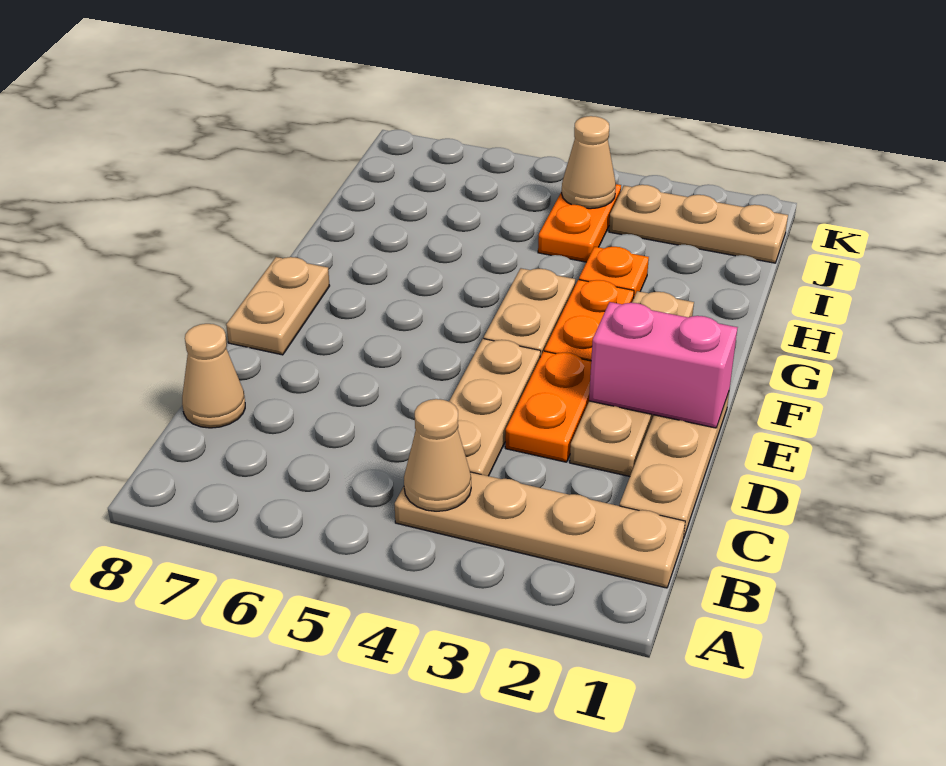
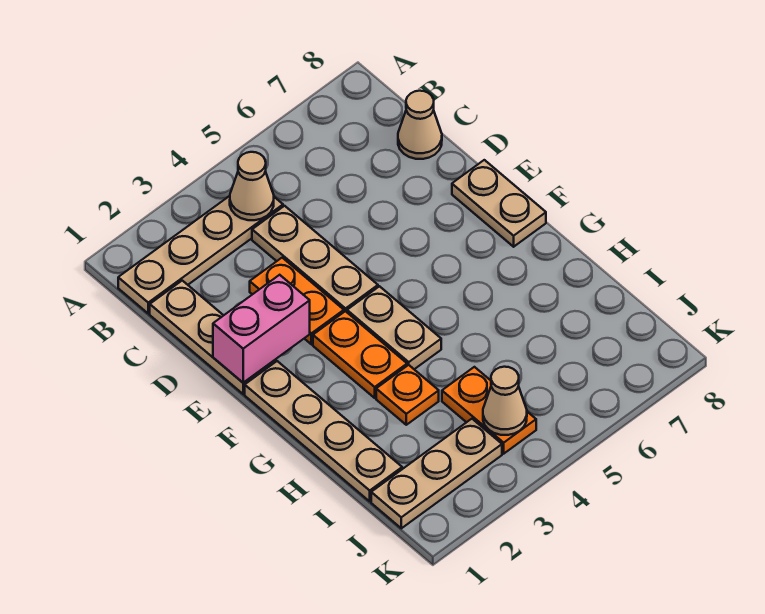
tan 1x4 plate [570,291,694,476] -> tan 1x4 plate moved to [245,361,402,501]

